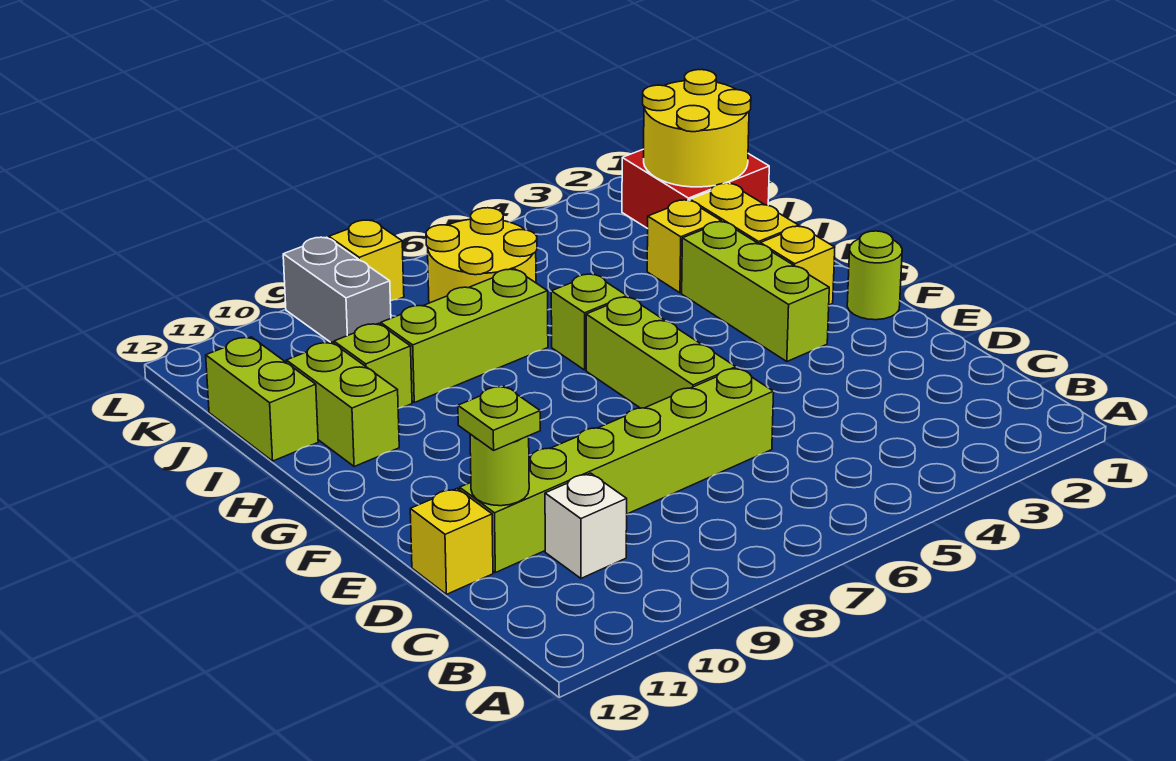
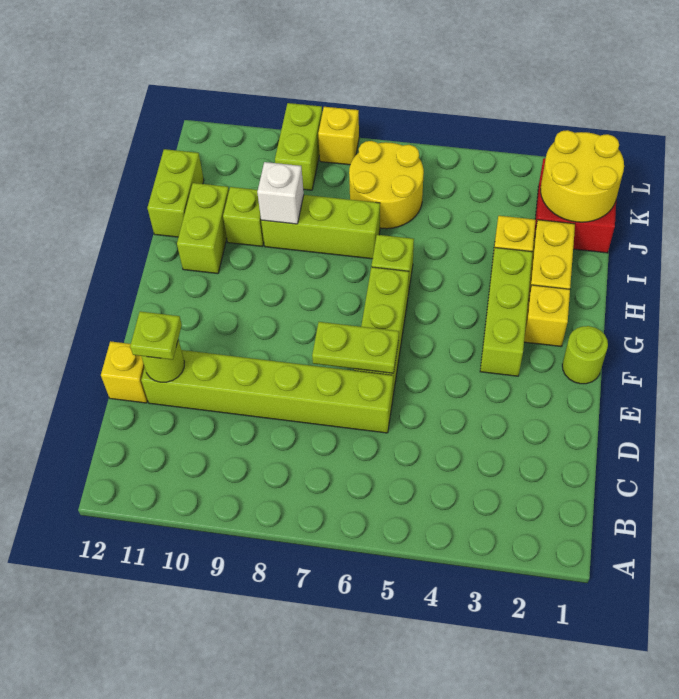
white 1x1 brick [545,473,627,578] -> white 1x1 brick moved to [257,162,304,224]
none -> lime 1x2 plate [312,322,399,373]
grey 1x2 brick [283,237,391,343] -> lime 1x2 brick [275,103,322,190]

